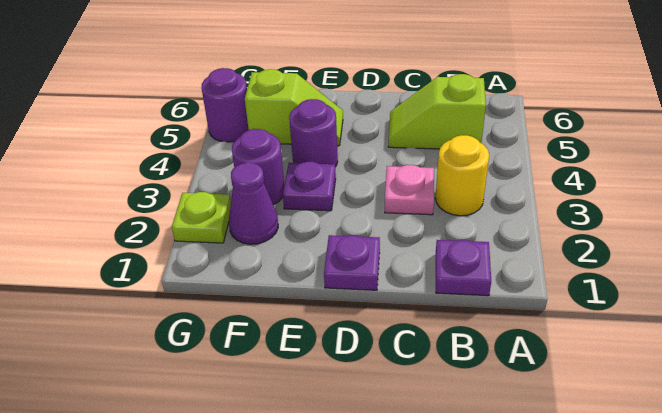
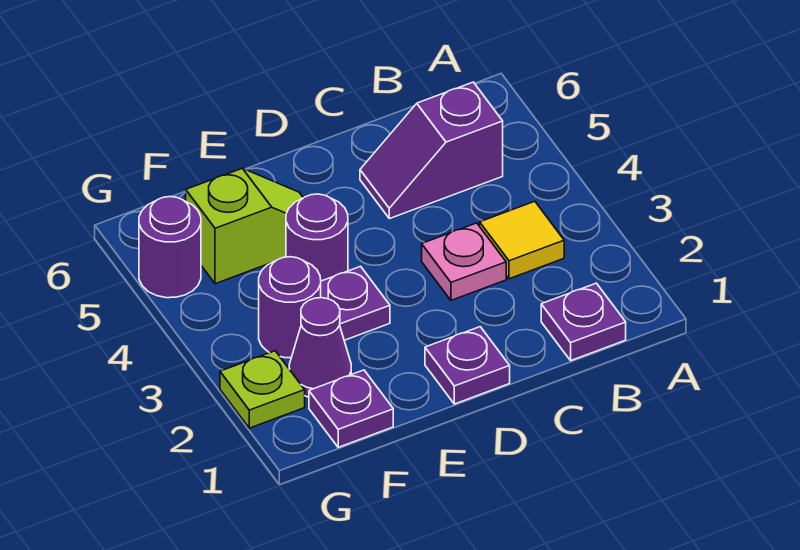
yellow 1x1 round brick [436,135,489,216] -> yellow 1x1 tile [480,201,564,279]
lime 1x2 slope [388,74,486,149] -> purple 1x2 slope [360,82,503,219]
none -> purple 1x1 plate [309,370,393,447]

